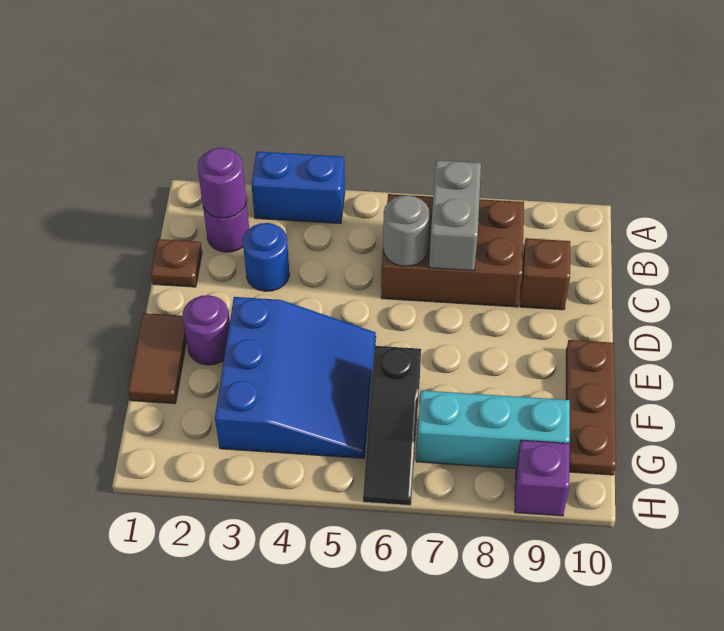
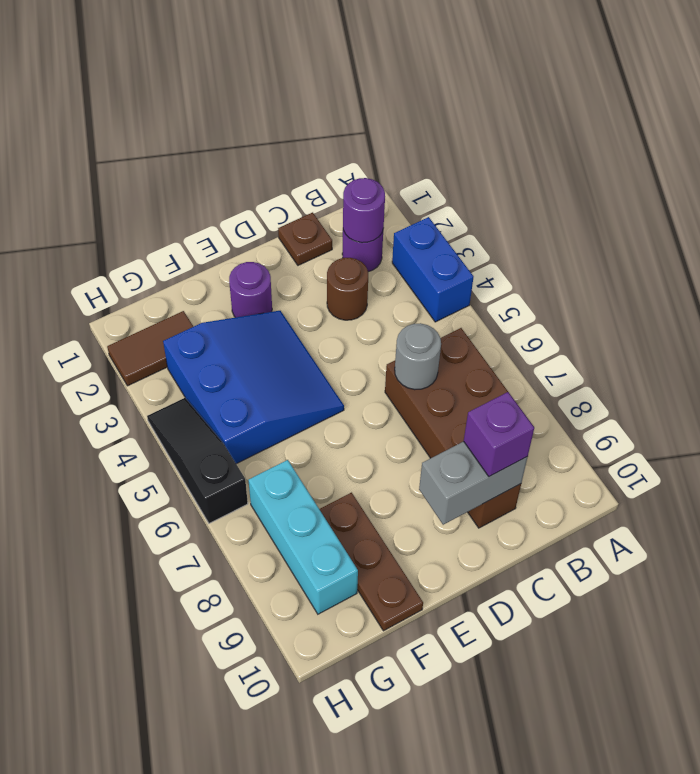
grey 1x2 brick [429,160,481,271] -> grey 1x2 brick moved to [419,441,527,525]
blue 1x1 round brick [243,223,290,291] -> brown 1x1 round brick [327,258,368,320]
brown 1x2 tile [128,313,187,404] -> brown 1x2 tile moved to [107,311,193,386]
blue 3x3 slope [215,297,376,458] -> blue 3x3 slope turned to [163,311,344,464]
brown 1x3 plate [566,340,616,475] -> brown 1x3 plate turned to [319,493,423,631]
black 1x3 slope [363,346,421,506] -> black 1x3 slope turned to [147,398,248,523]
purple 1x1 brick [515,440,570,516] -> purple 1x1 brick moved to [464,392,534,476]

